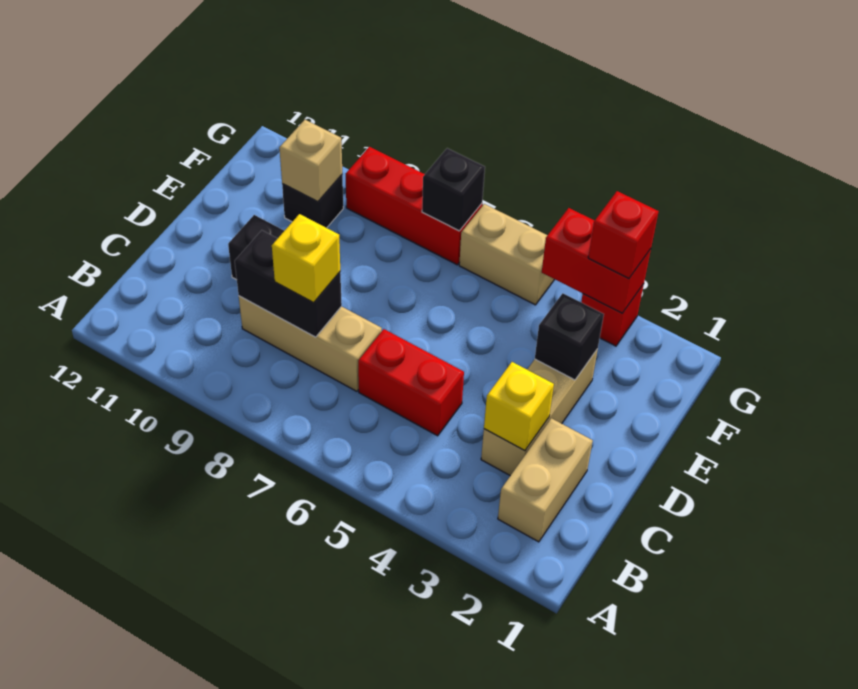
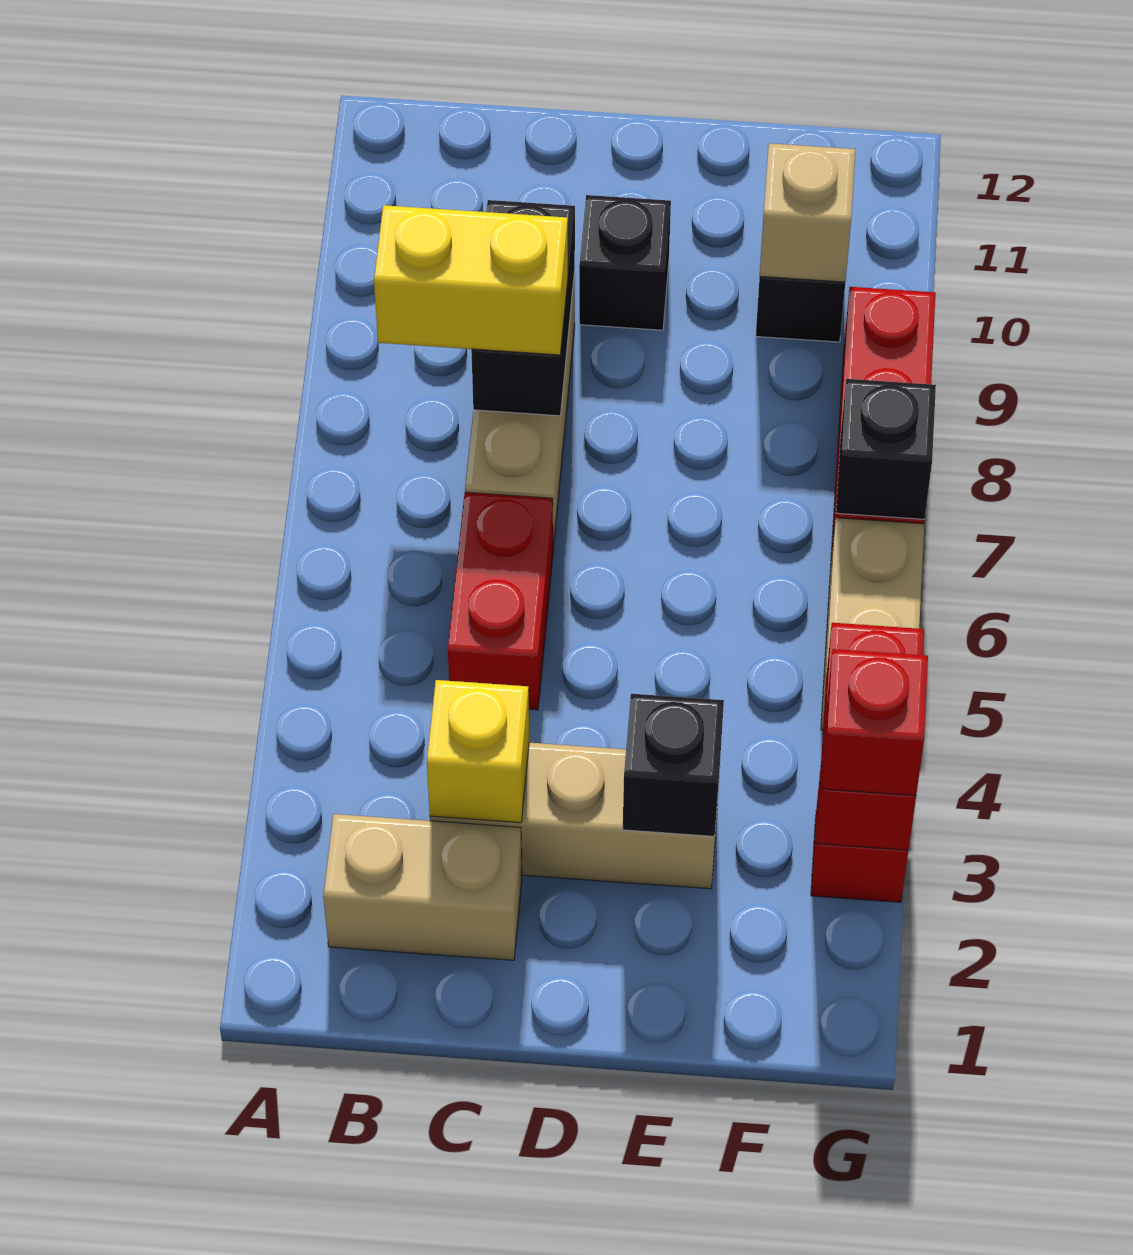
yellow 1x1 brick [272,214,340,303] -> yellow 1x2 brick [374,205,568,355]

